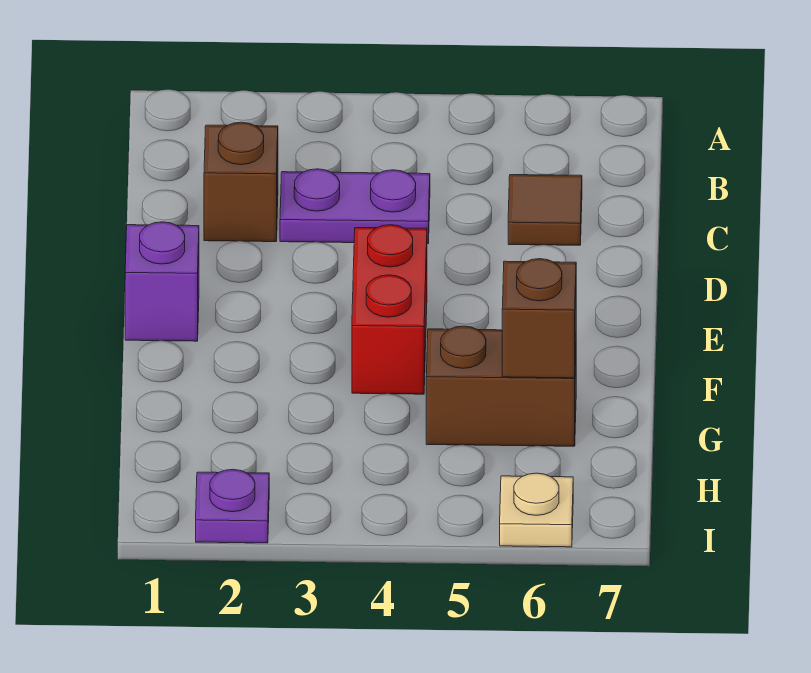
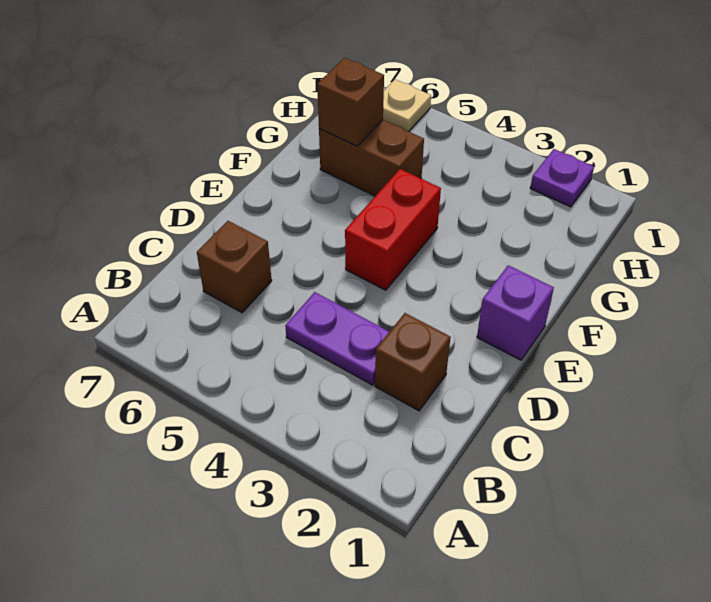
brown 1x1 tile [508,175,582,245] -> brown 1x1 brick [197,221,272,313]

